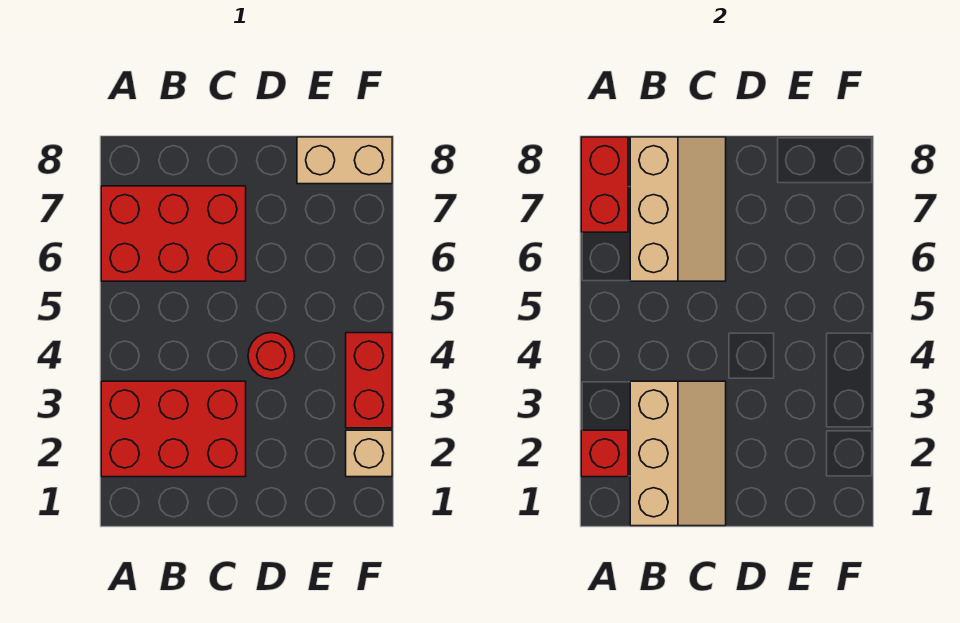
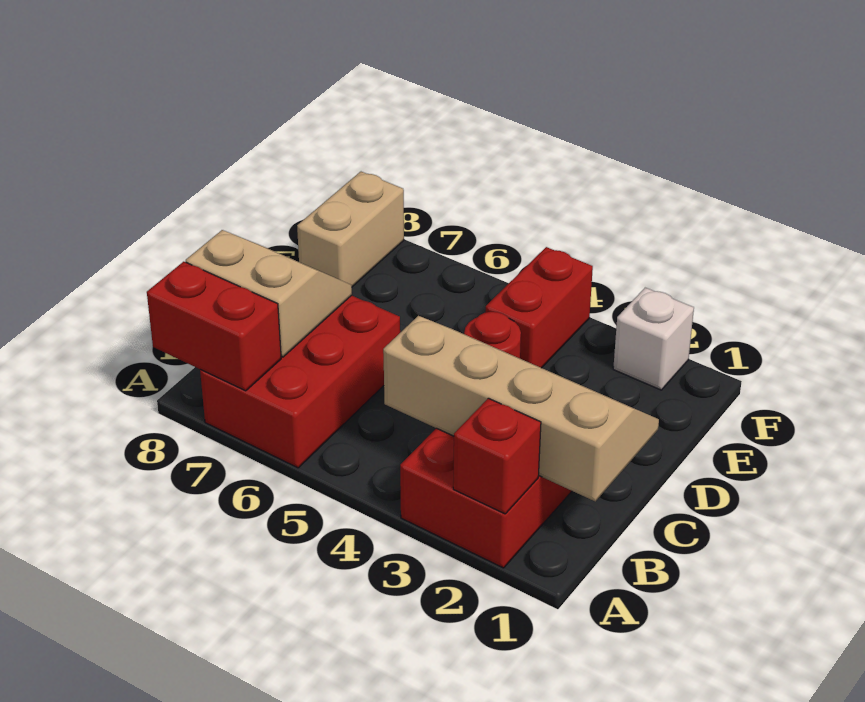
tan 2x3 slope [630,381,726,526] -> tan 2x4 slope [383,316,659,501]
tan 2x3 slope [630,137,726,281] -> tan 2x2 slope [186,230,352,357]
tan 1x1 brick [346,430,392,477] -> white 1x1 brick [613,288,694,390]
red 1x2 brick [346,333,392,428] -> red 1x2 brick turned to [486,247,593,368]

